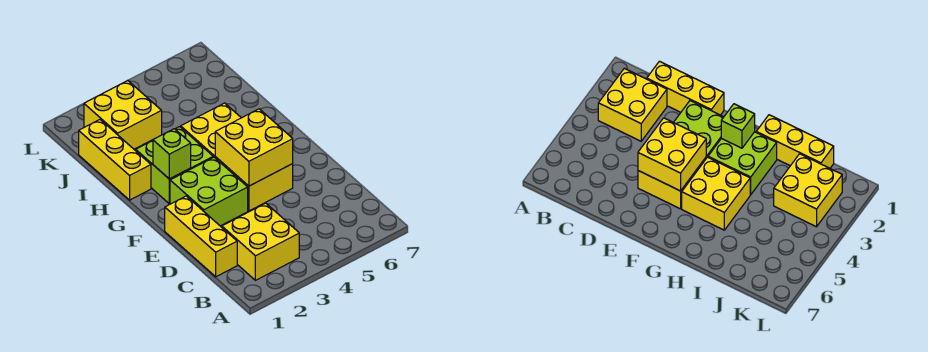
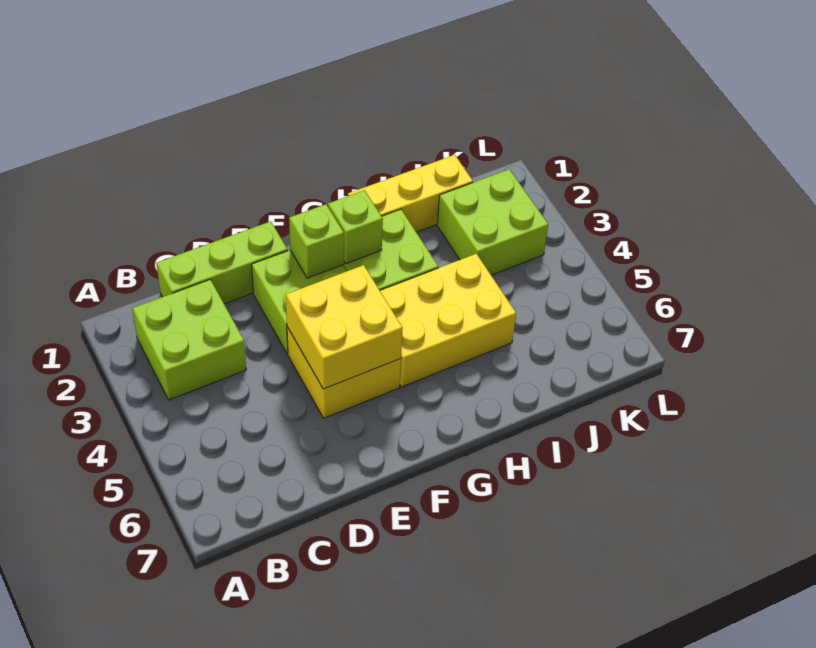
yellow 2x2 brick [222,203,299,280] -> lime 2x2 brick [132,280,246,400]
yellow 1x3 brick [165,196,237,277] -> lime 1x3 brick [156,221,288,304]
none -> lime 1x1 brick [289,204,344,278]
yellow 2x2 brick [181,103,241,157] -> yellow 2x3 brick [380,254,516,387]
yellow 2x2 brick [84,81,162,149] -> lime 2x2 brick [437,169,548,275]

